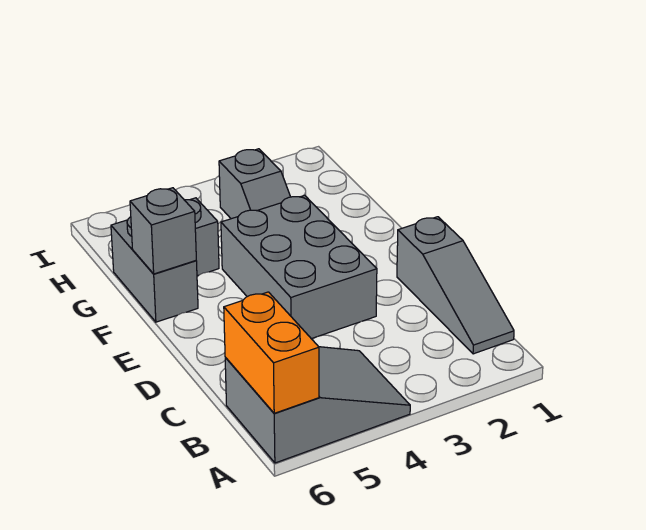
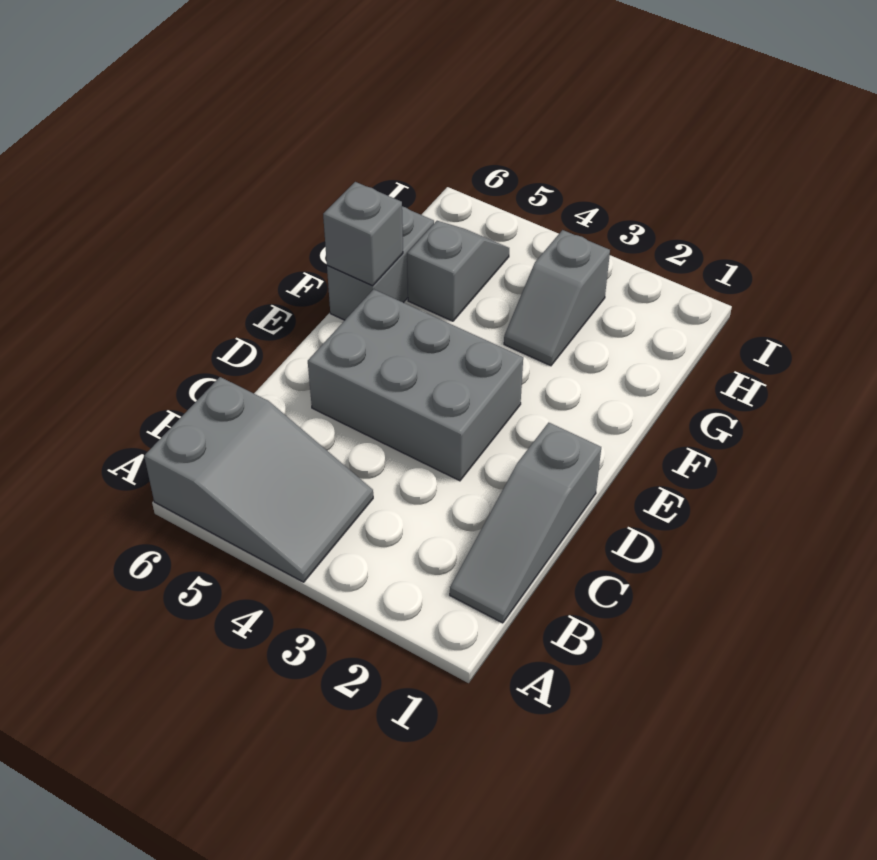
orange 1x2 brick [224,292,319,413] -> none
grey 2x3 brick [221,195,377,339] -> grey 2x3 brick turned to [308,289,523,481]

